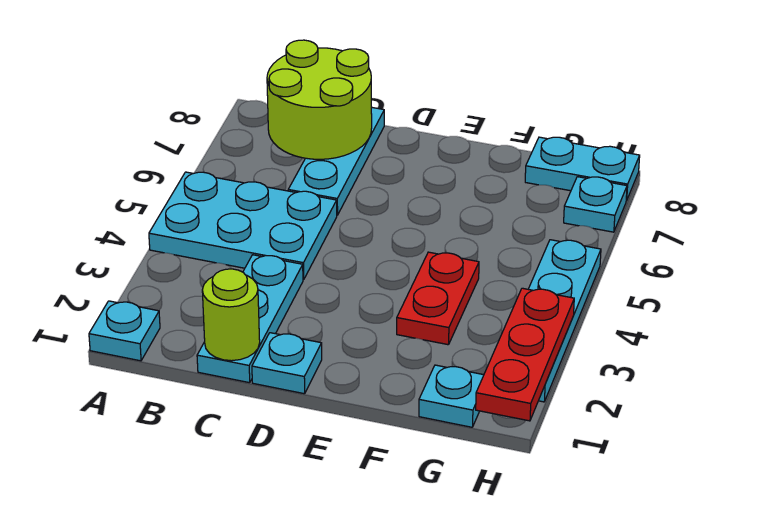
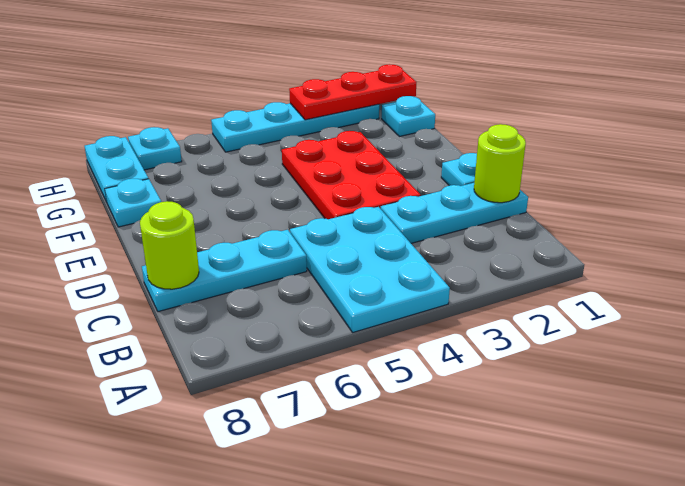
cyan 1x1 plate [89,301,160,361] -> cyan 1x1 plate moved to [105,179,161,227]
lime 2x2 round brick [267,40,372,159] -> lime 1x1 round brick [140,201,199,289]
red 1x2 plate [397,252,479,345] -> red 2x3 plate [282,131,421,219]

